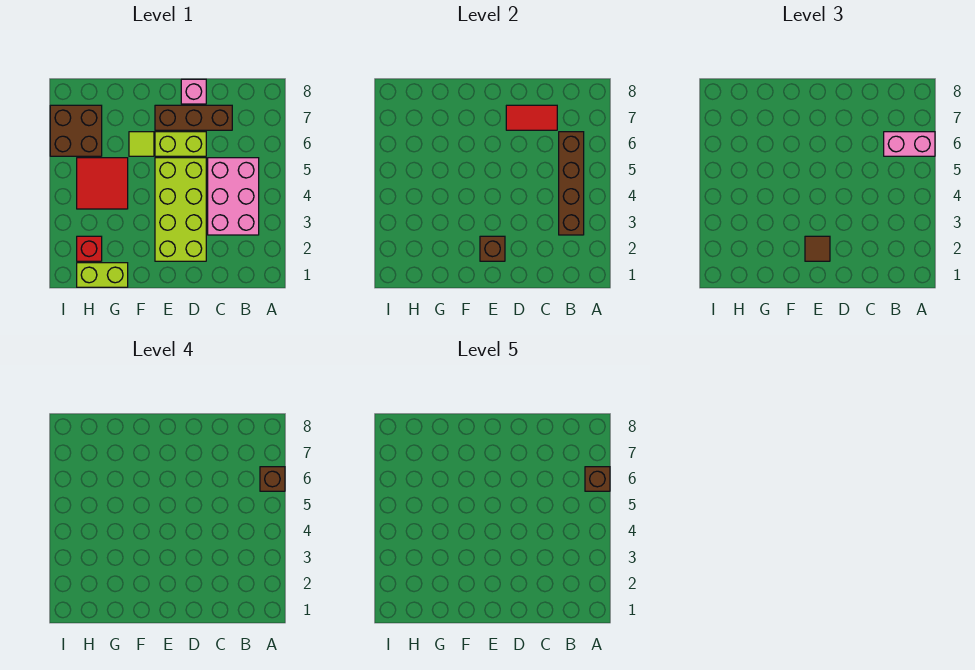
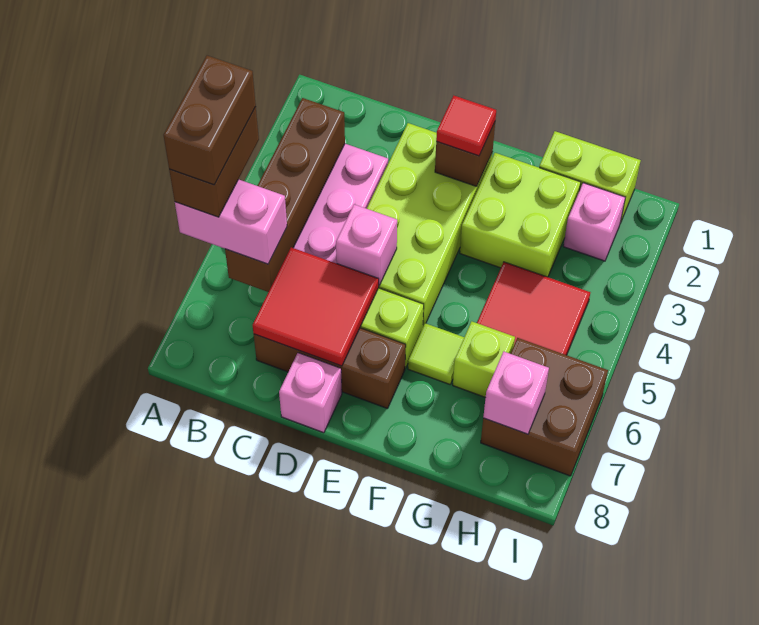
brown 1x1 brick [260,467,285,491] -> brown 1x2 brick [169,107,259,217]
brown 1x1 brick [585,467,610,491] -> brown 1x2 brick [164,56,256,185]
red 1x2 tile [506,105,557,130] -> red 2x2 tile [253,247,379,366]
none -> pink 1x1 brick [336,204,397,285]
brown 1x1 tile [805,236,830,261] -> red 1x1 tile [436,96,496,156]
none -> lime 2x2 brick [460,153,581,277]
none -> lime 1x1 brick [453,321,515,398]
red 1x1 brick [77,236,102,261] -> pink 1x1 brick [563,183,625,261]
none -> pink 1x1 brick [483,351,549,434]

